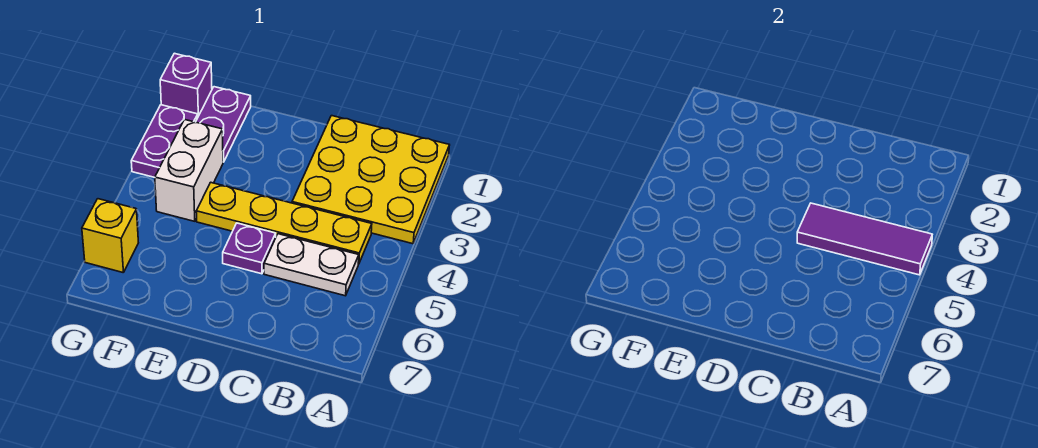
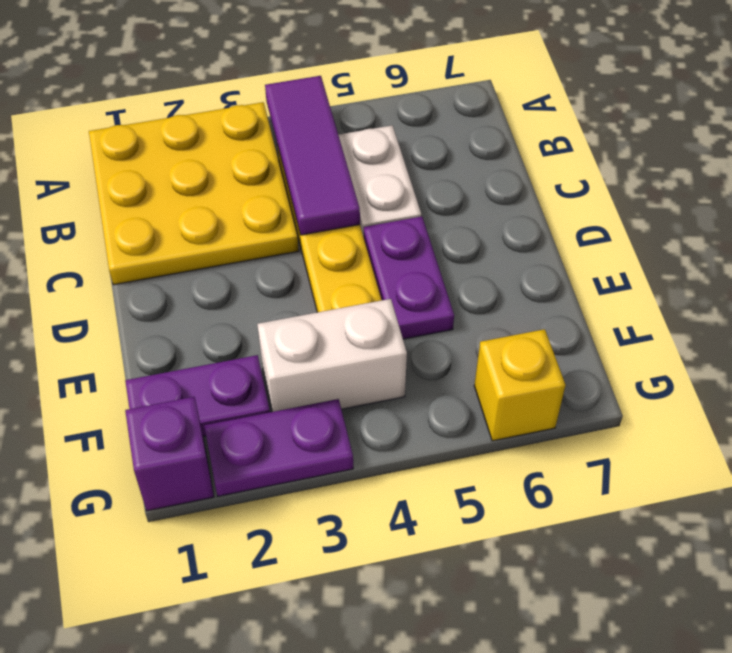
purple 1x1 plate [223,223,276,274] -> purple 1x2 plate [364,216,454,339]

